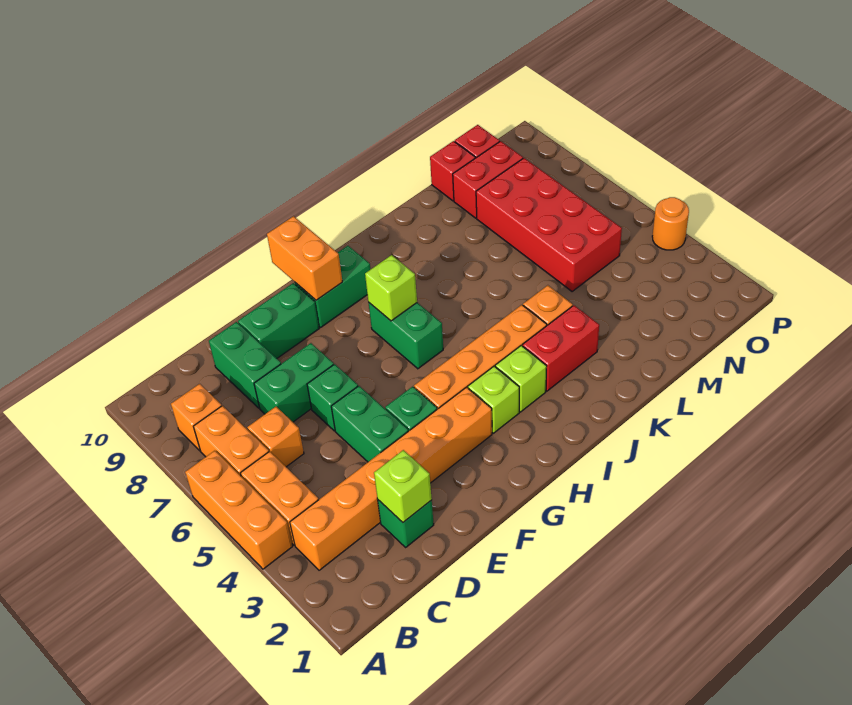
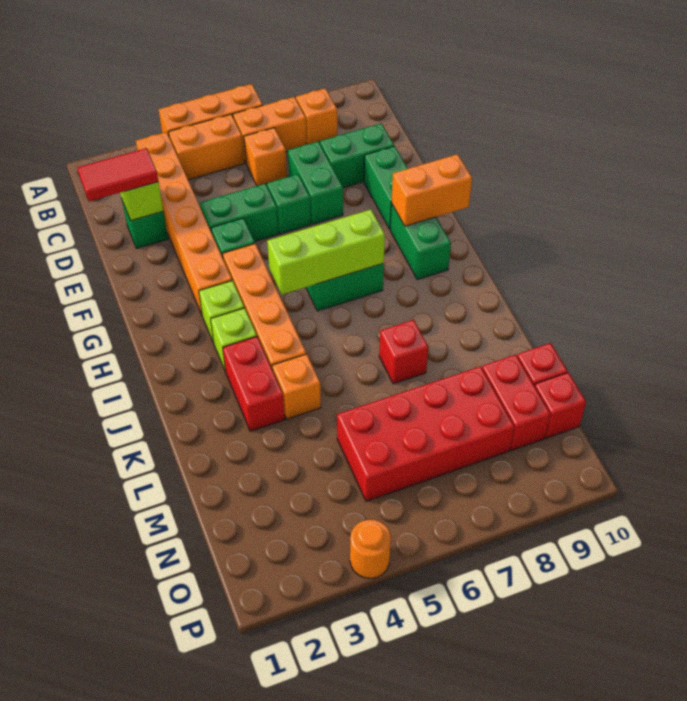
none -> red 1x2 tile [77,148,158,201]
lime 1x1 brick [365,255,417,321] -> lime 1x3 brick [267,210,385,295]
none -> red 1x1 brick [379,320,428,384]

